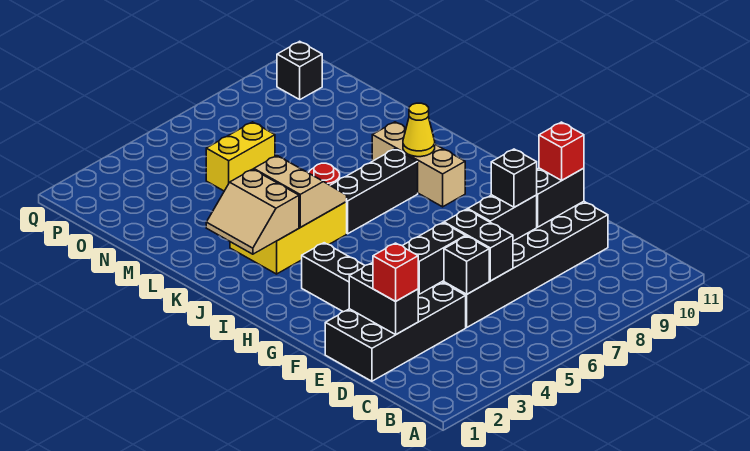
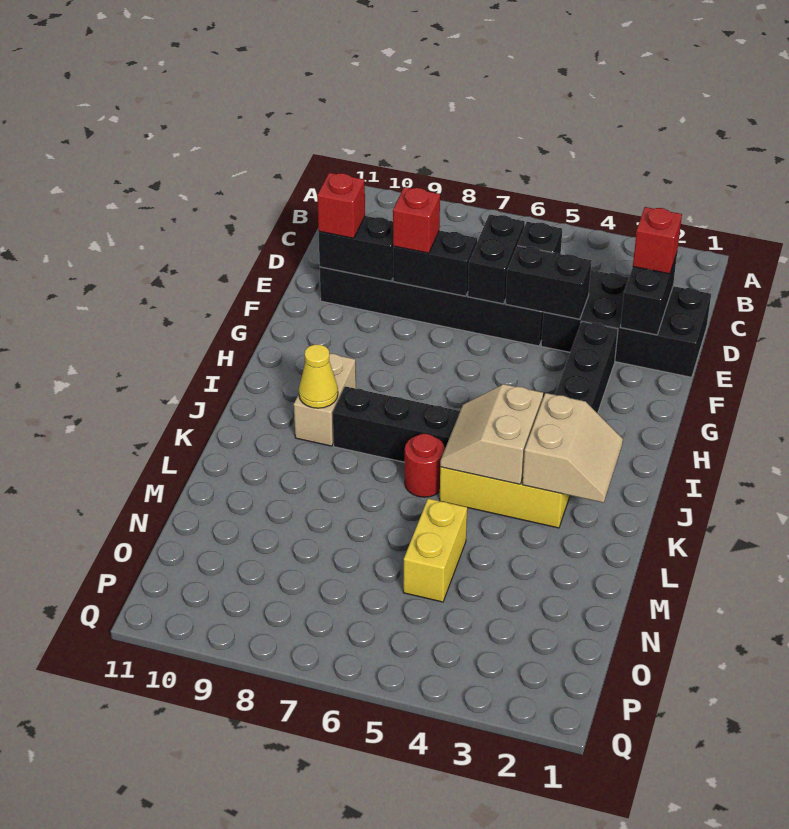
black 1x1 brick [491,149,537,207] -> red 1x1 brick [393,187,440,253]
tan 1x3 brick [372,122,465,207] -> tan 1x2 brick [294,354,356,446]
yellow 1x2 brick [206,122,275,191] -> yellow 1x2 brick turned to [403,499,467,602]
black 1x1 brick [277,41,322,99] -> none

